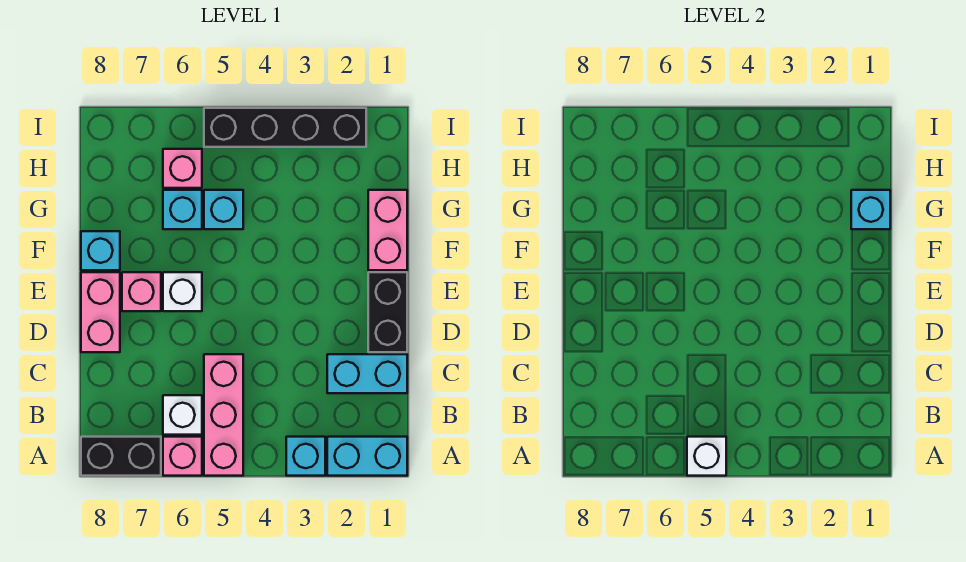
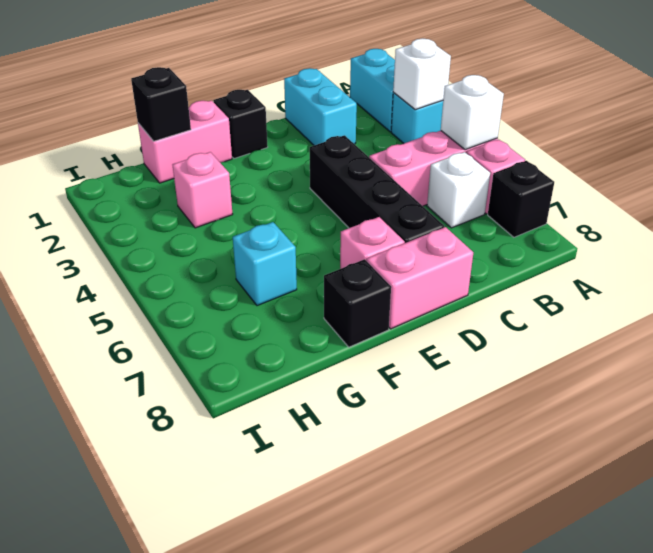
black 1x2 brick [81,437,161,476] -> black 1x1 brick [488,161,554,237]
black 1x2 brick [368,272,407,352] -> black 1x1 brick [213,90,268,158]
white 1x1 brick [163,272,202,311] -> white 1x1 brick moved to [393,38,451,110]
cyan 1x1 brick [81,231,120,270] -> black 1x1 brick [324,259,391,347]
cyan 1x1 brick [851,190,890,229] -> black 1x1 brick [131,67,191,141]
cyan 1x1 brick [204,190,243,229] -> none
pink 1x1 brick [163,149,202,188] -> pink 1x1 brick moved to [173,152,233,228]
black 1x4 brick [204,108,366,147] -> black 1x4 brick moved to [310,135,444,243]

